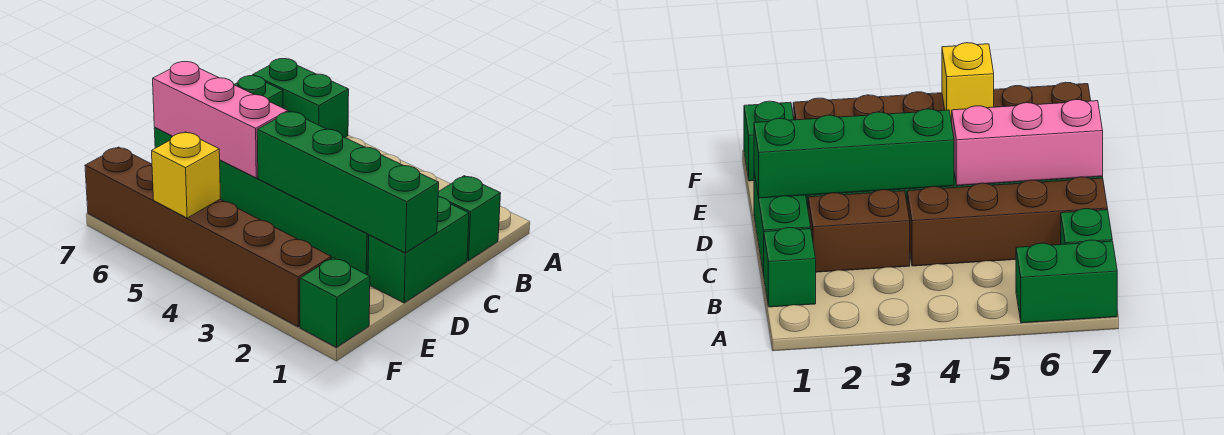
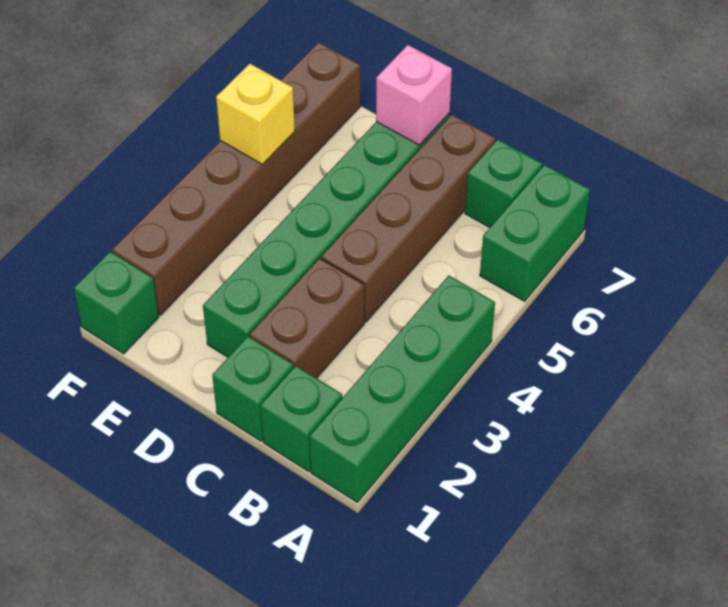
green 1x2 brick [368,197,469,303] -> green 1x1 brick [212,336,294,441]
green 1x4 brick [257,111,439,253] -> green 1x4 brick moved to [310,276,495,502]
pink 1x3 brick [153,62,288,178] -> pink 1x1 brick [376,45,452,145]

